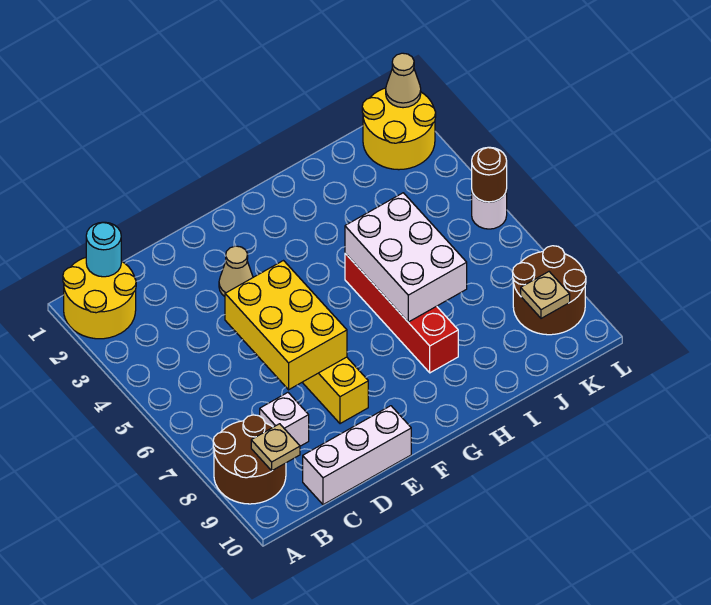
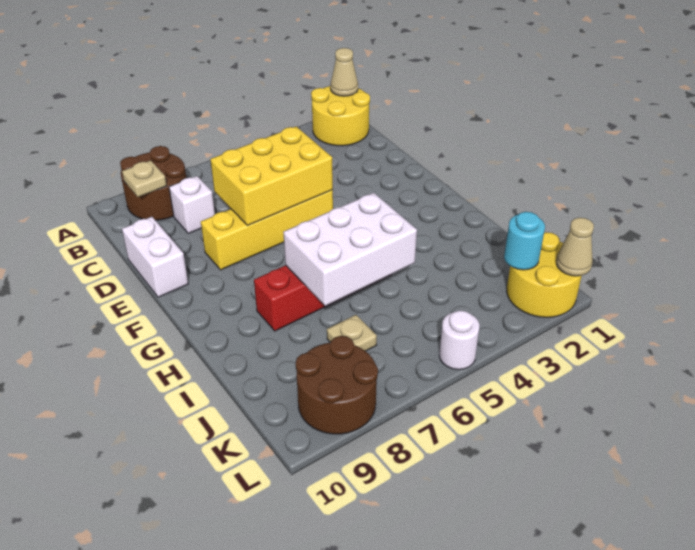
cyan 1x1 round brick [86,222,121,277] -> cyan 1x1 round brick moved to [504,212,545,270]
white 1x3 brick [303,406,411,505] -> white 1x2 brick [122,217,188,297]
tan 1x1 cone [219,246,253,296] -> tan 1x1 cone moved to [330,48,358,96]
tan 1x1 plate [521,272,570,318] -> tan 1x1 plate moved to [327,315,377,351]
brown 1x1 round brick [472,147,507,202] -> none

